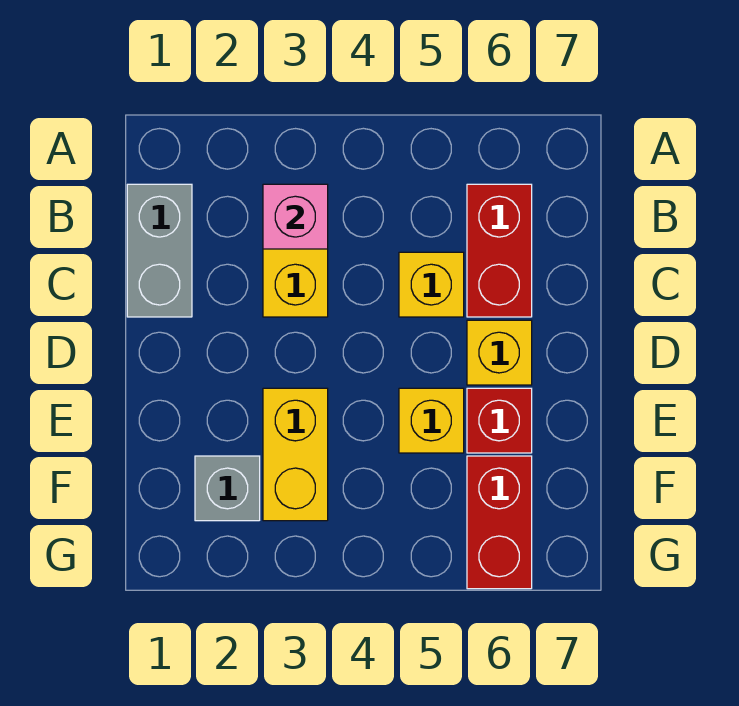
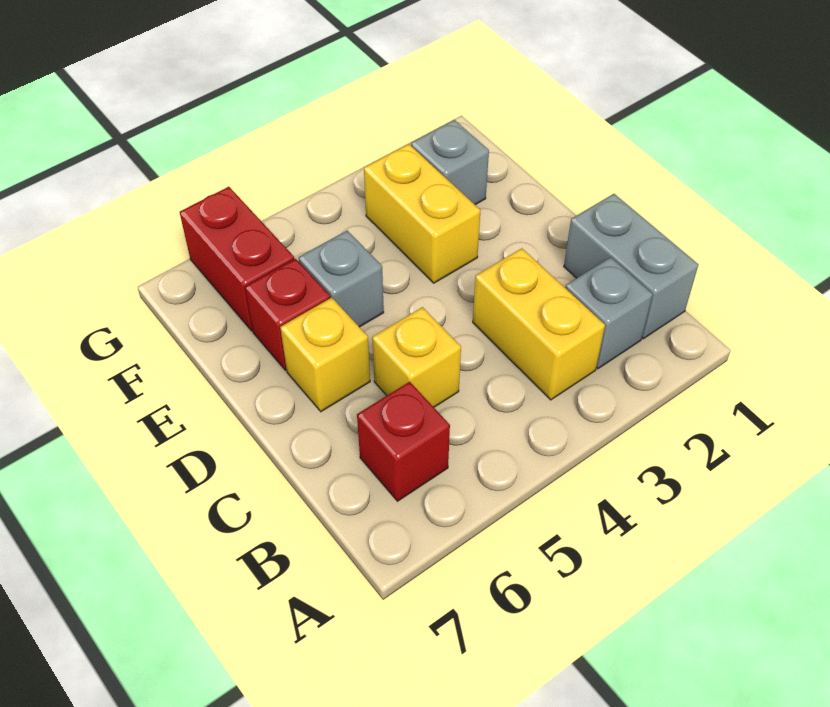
none -> grey 1x1 brick [565,257,653,369]
pink 1x1 brick [263,184,328,249] -> none
red 1x2 brick [467,184,532,317] -> red 1x1 brick [357,382,450,501]
yellow 1x1 brick [399,388,464,453] -> grey 1x1 brick [298,231,384,327]

